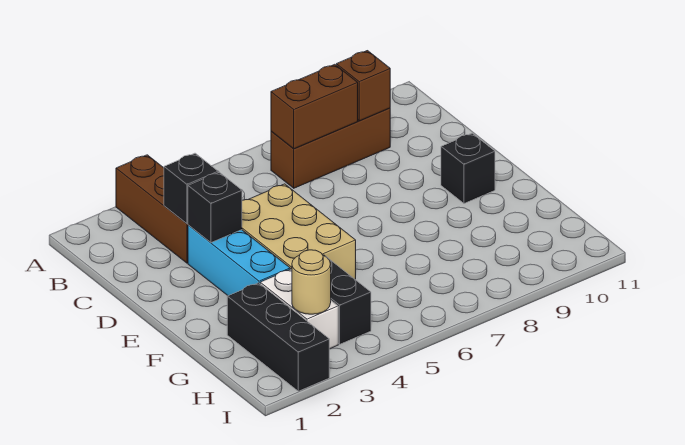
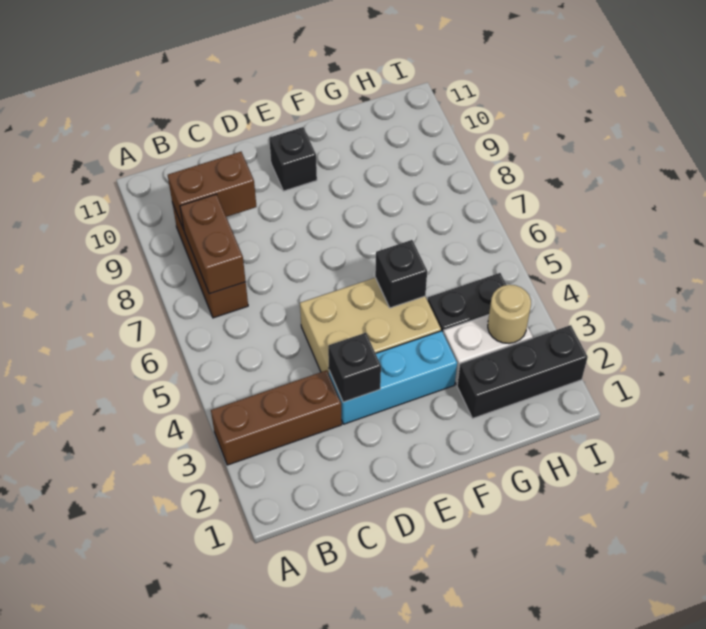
brown 1x1 brick [336,51,390,121] -> brown 1x2 brick [168,152,256,230]
black 1x1 brick [164,153,218,224] -> black 1x1 brick moved to [375,240,427,308]

